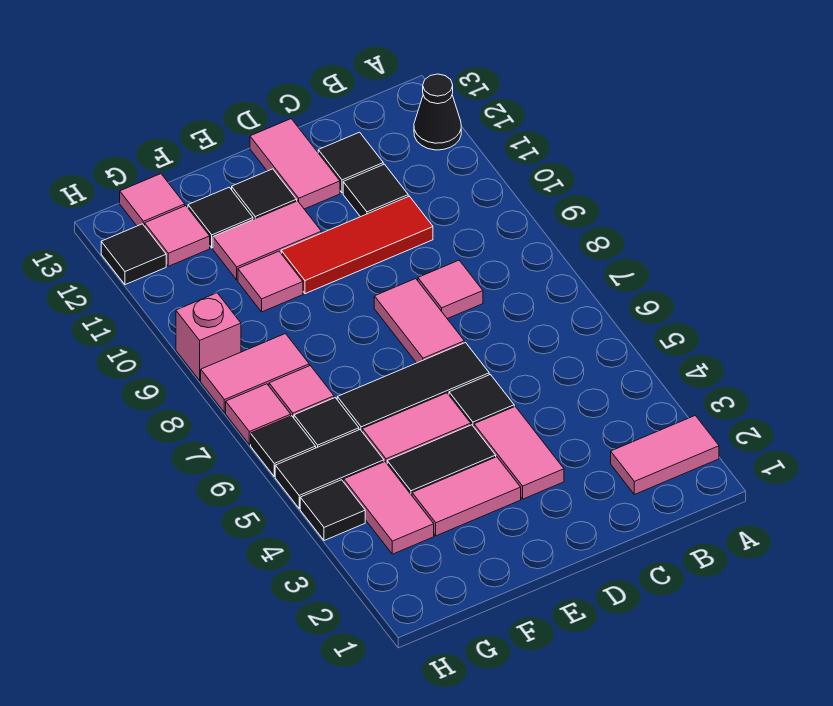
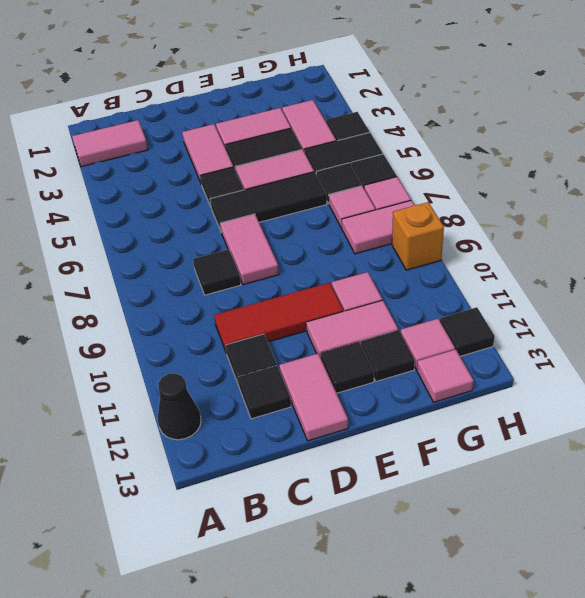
pink 1x1 tile [418,260,483,319] -> black 1x1 tile [193,249,241,295]
pink 1x1 brick [176,293,241,380] -> orange 1x1 brick [392,202,444,270]

